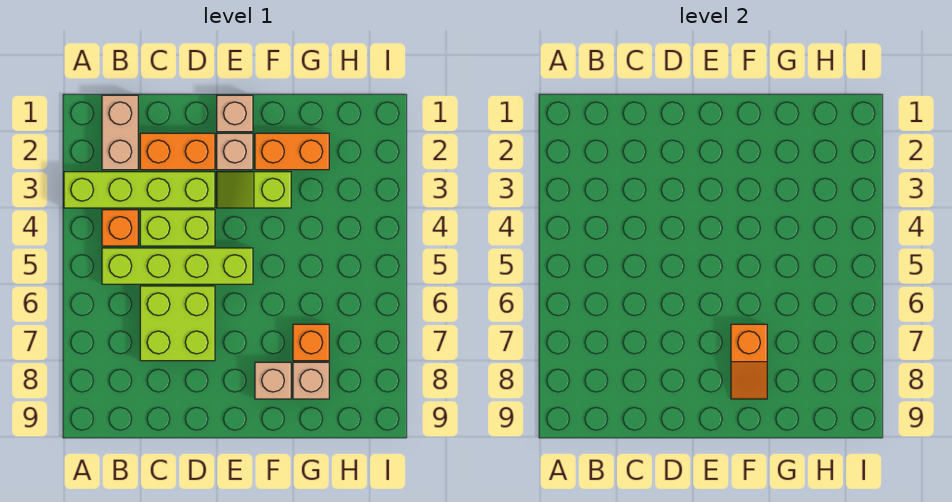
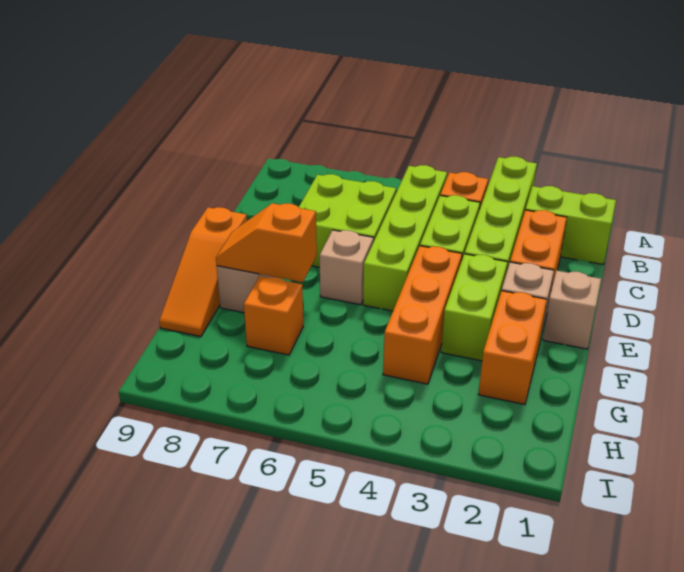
tan 1x2 brick [102,95,138,170] -> lime 1x2 brick [525,186,616,264]
lime 1x2 slope [217,172,291,208] -> lime 1x2 brick [441,254,507,361]
none -> orange 1x3 brick [383,246,462,384]
none -> orange 1x3 slope [159,207,247,337]
tan 1x1 brick [293,362,329,399] -> tan 1x1 brick moved to [320,230,373,305]

